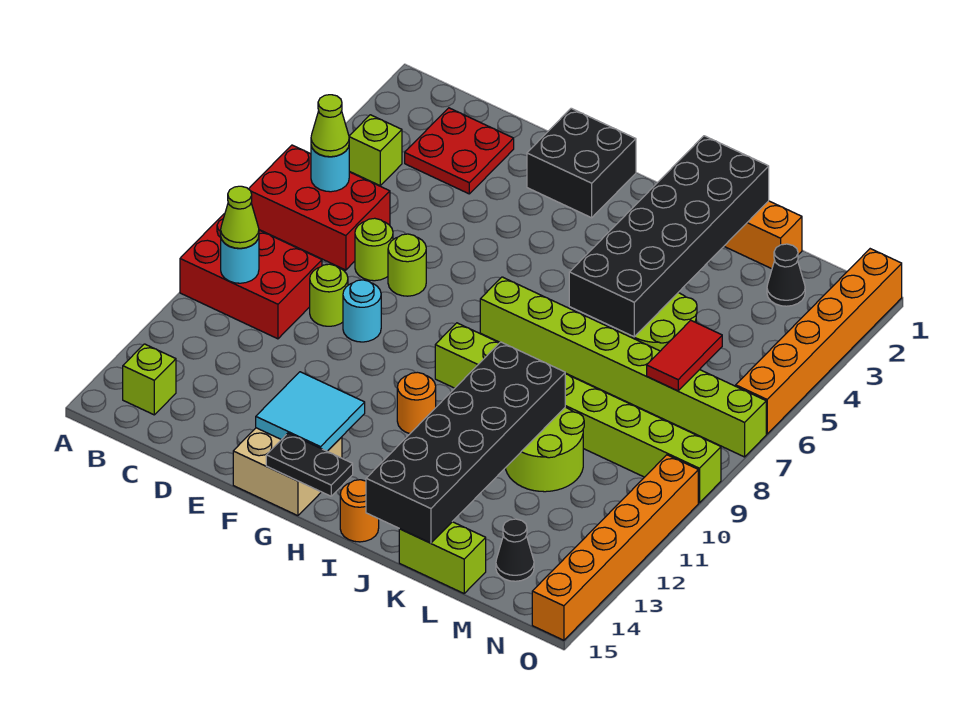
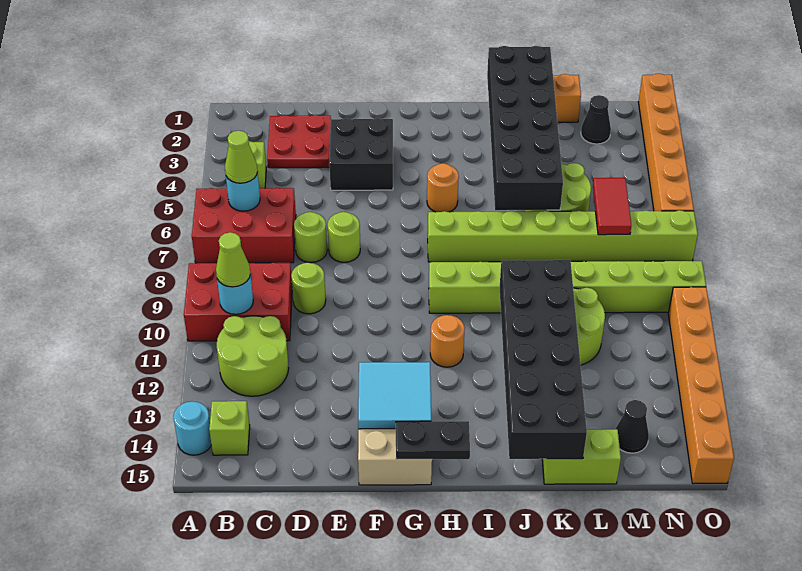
none -> lime 2x2 round brick [217,316,289,396]
cyan 1x1 round brick [343,280,381,342] -> cyan 1x1 round brick moved to [173,401,211,455]
black 2x2 brick [527,108,636,218] -> black 2x2 brick moved to [329,118,393,190]
orange 1x1 round brick [340,480,379,542] -> orange 1x1 round brick moved to [427,163,459,212]

